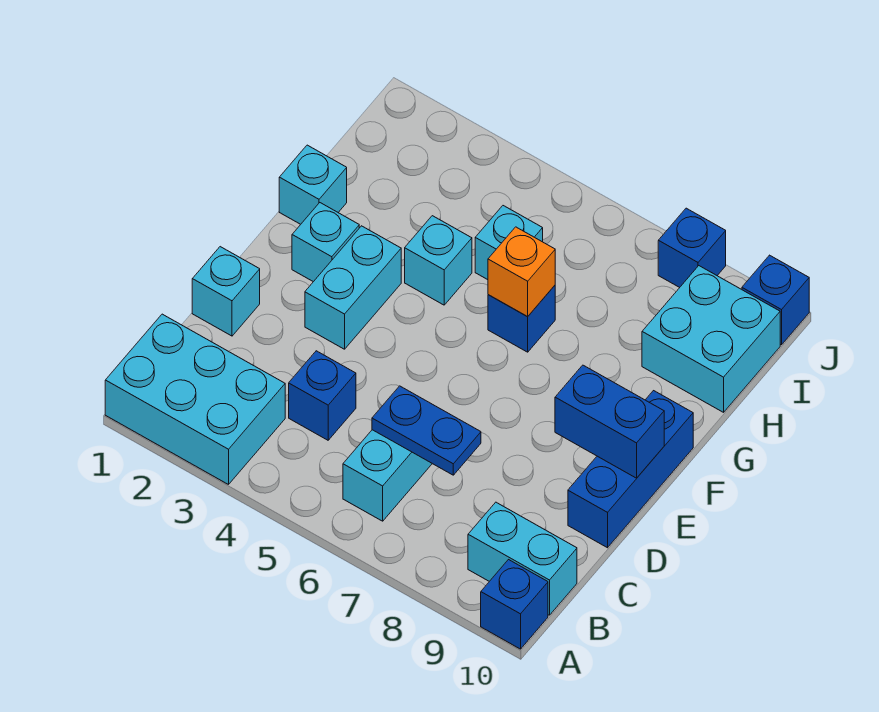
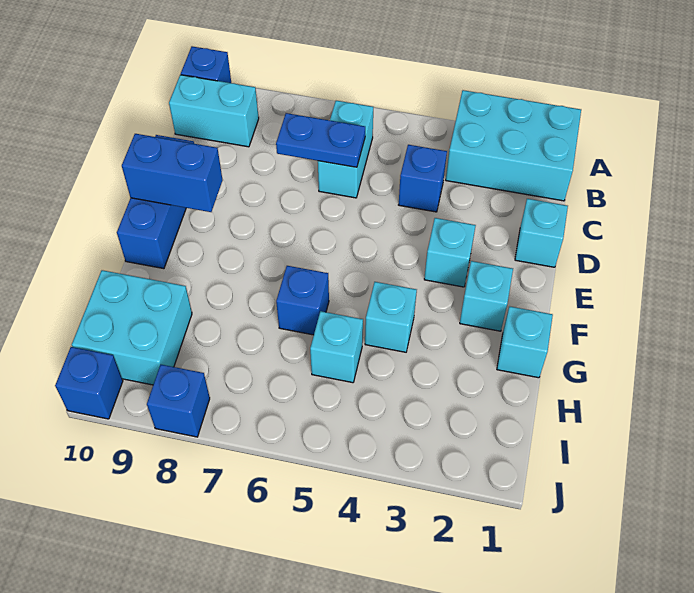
cyan 1x2 brick [305,226,401,349] -> cyan 1x1 brick [424,218,476,287]
orange 1x1 brick [488,227,555,317] -> none

